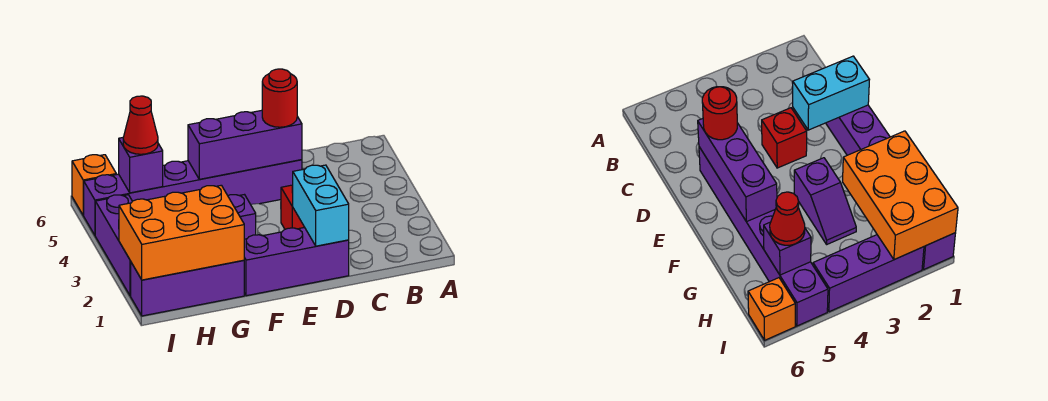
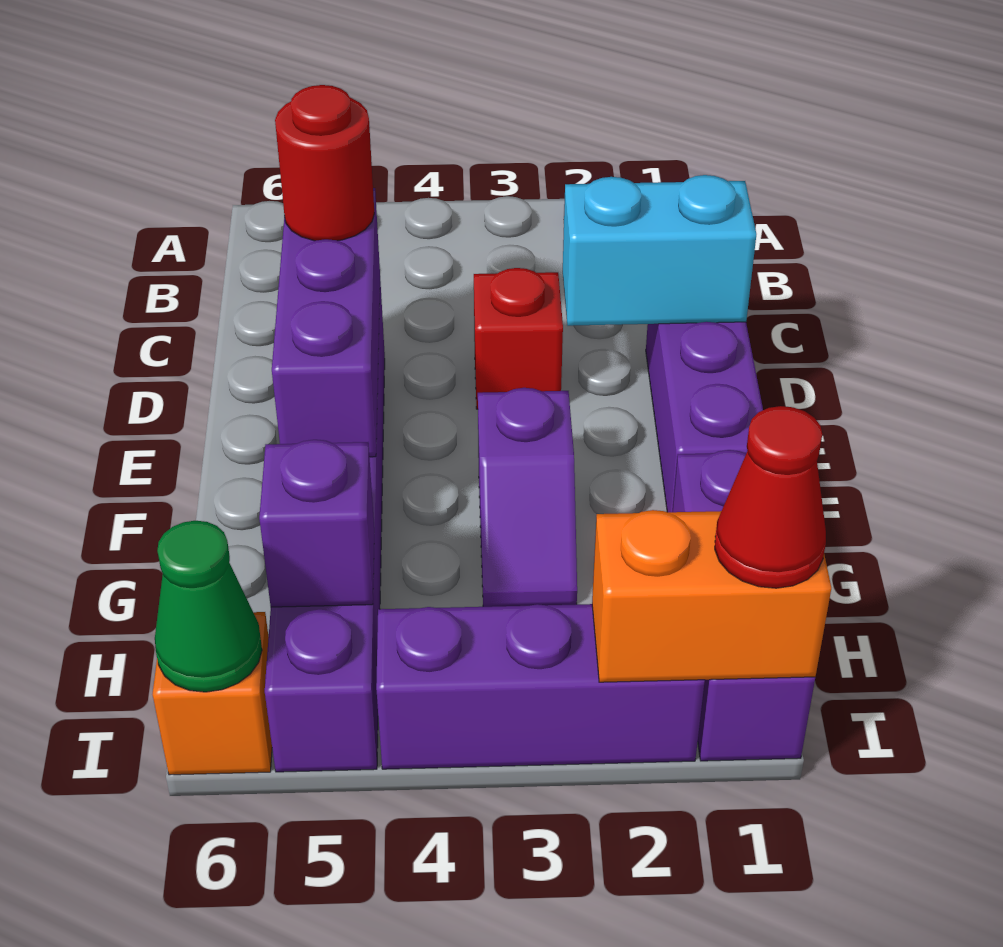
orange 2x3 brick [119,185,244,280] -> orange 1x2 brick [592,510,831,682]
red 1x1 cone [123,96,158,154] -> red 1x1 cone moved to [715,406,826,588]
none -> green 1x1 cone [155,521,262,692]

